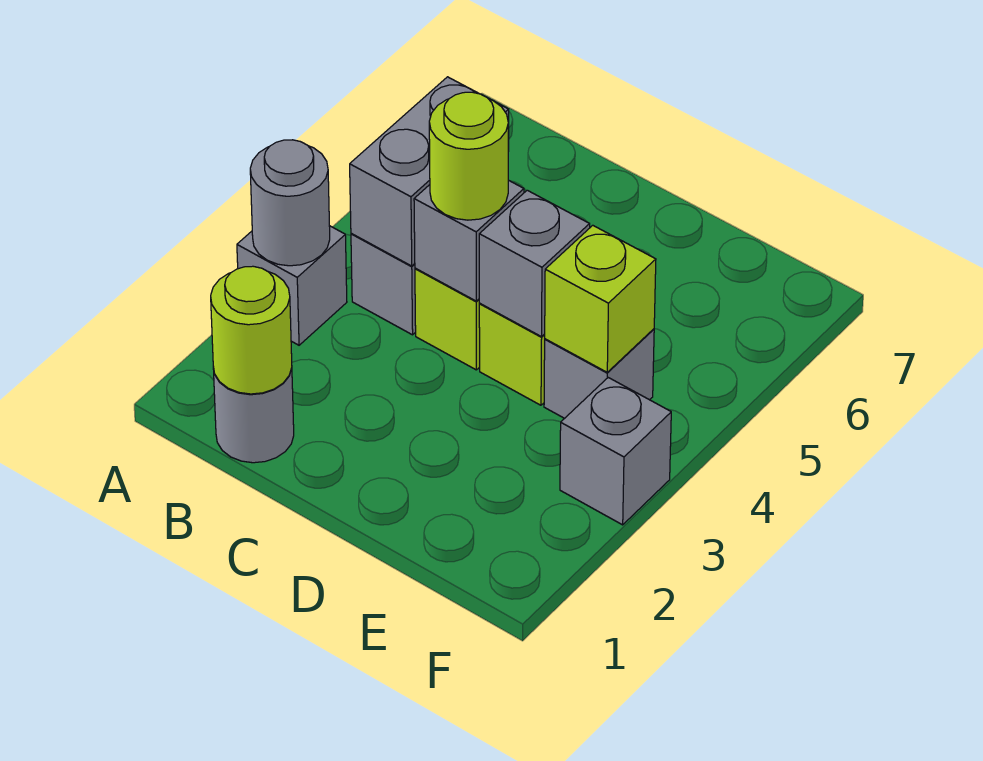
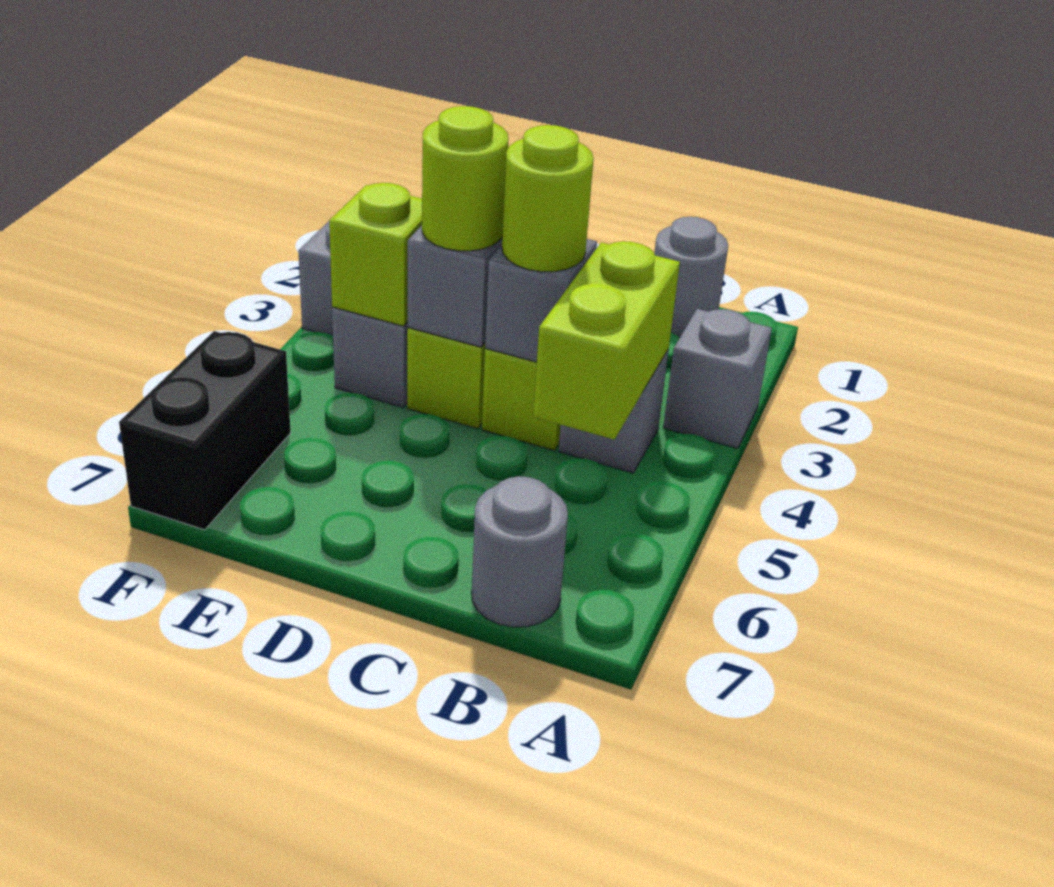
grey 1x1 round brick [250,140,330,266] -> grey 1x1 round brick moved to [472,476,568,627]
lime 1x1 round brick [211,266,292,394] -> lime 1x1 round brick moved to [422,106,509,251]
grey 1x2 brick [350,77,509,266] -> lime 1x2 brick [533,241,680,440]
none -> black 1x2 brick [119,331,291,530]

